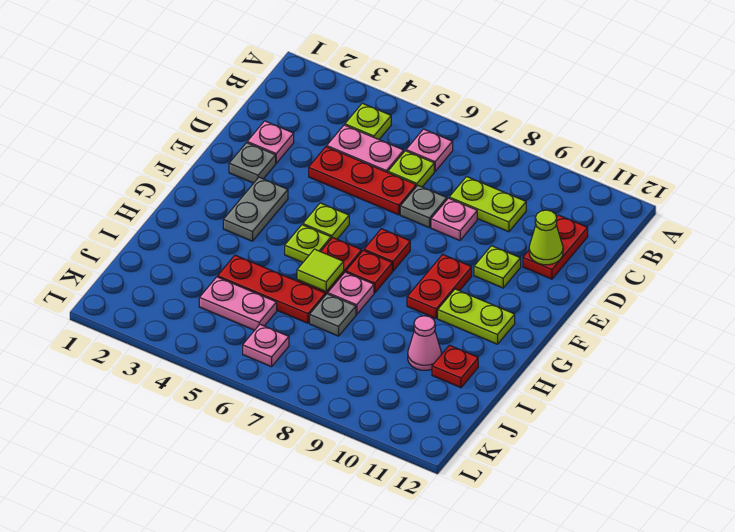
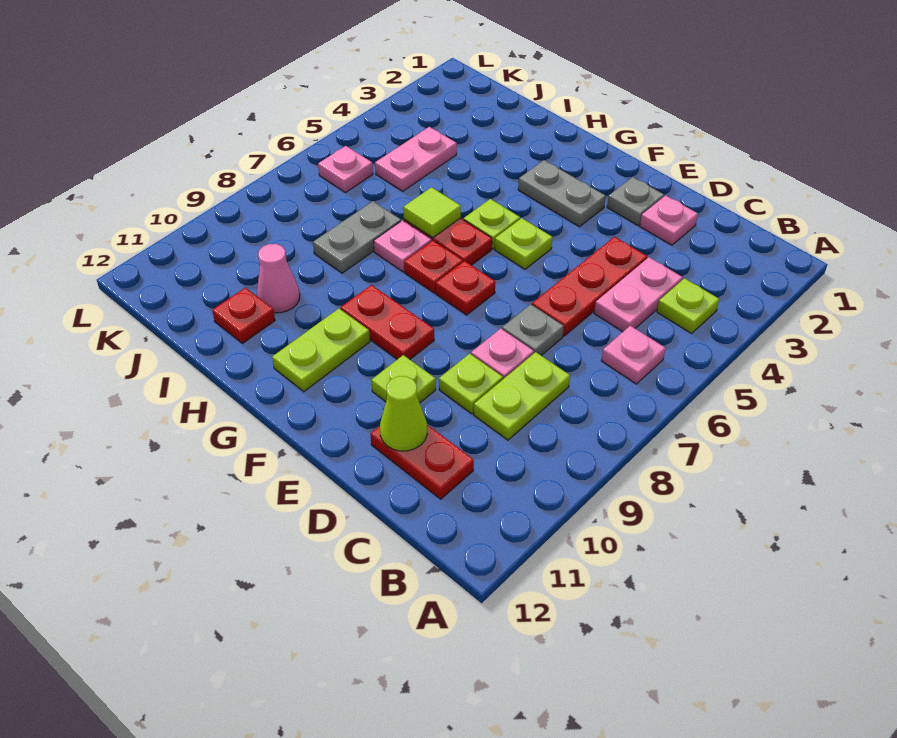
lime 1x1 plate [388,151,434,187] -> lime 1x1 plate moved to [439,354,503,414]
red 1x3 plate [218,255,325,323] -> none
grey 1x1 plate [310,294,356,336] -> grey 1x2 plate [313,201,401,273]

